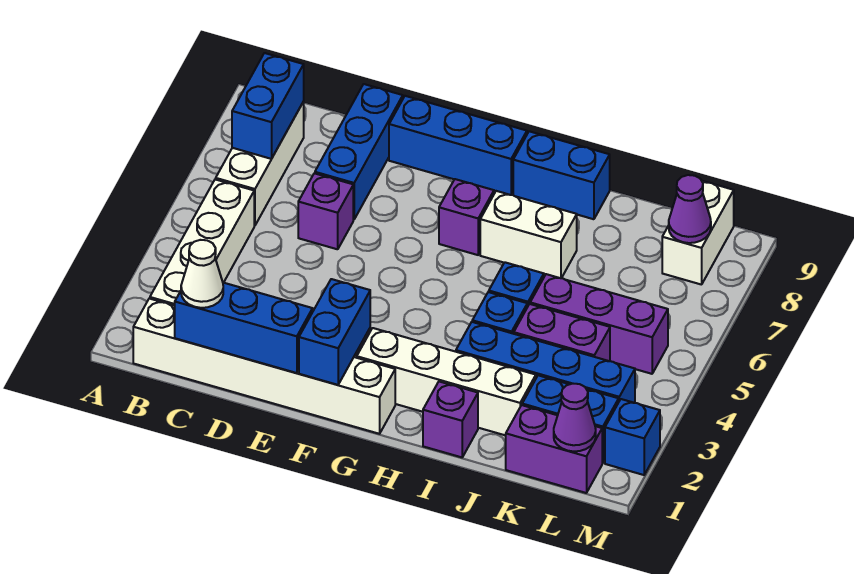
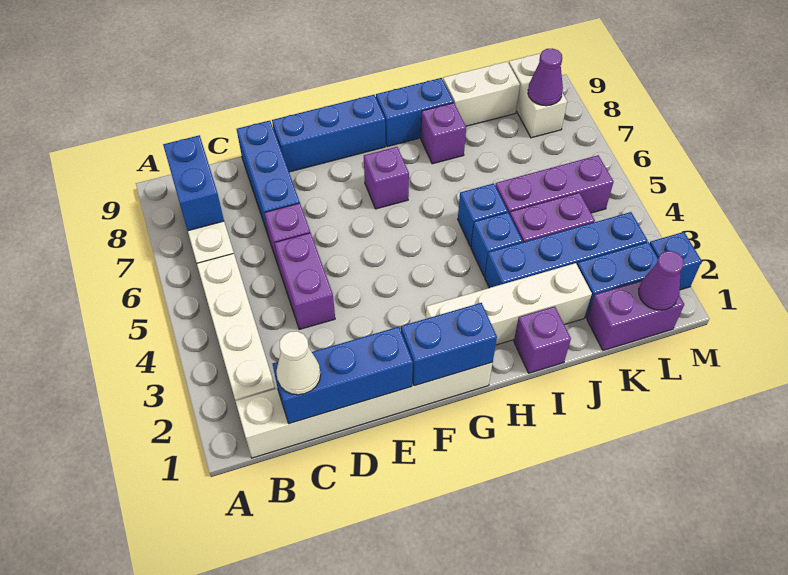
none -> purple 1x2 brick [275,233,335,330]
blue 1x2 brick [299,279,370,385] -> blue 1x2 brick turned to [401,303,497,386]
white 1x2 brick [480,191,577,278] -> white 1x2 brick moved to [443,62,520,126]
none -> purple 1x1 brick [421,103,466,164]

